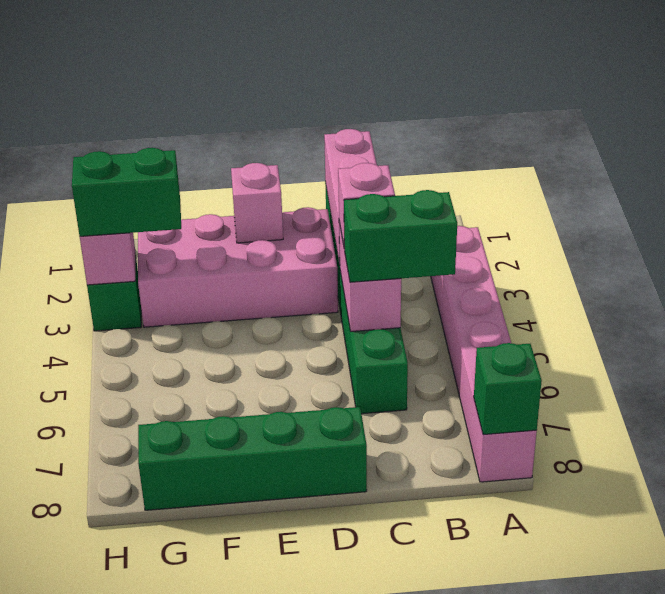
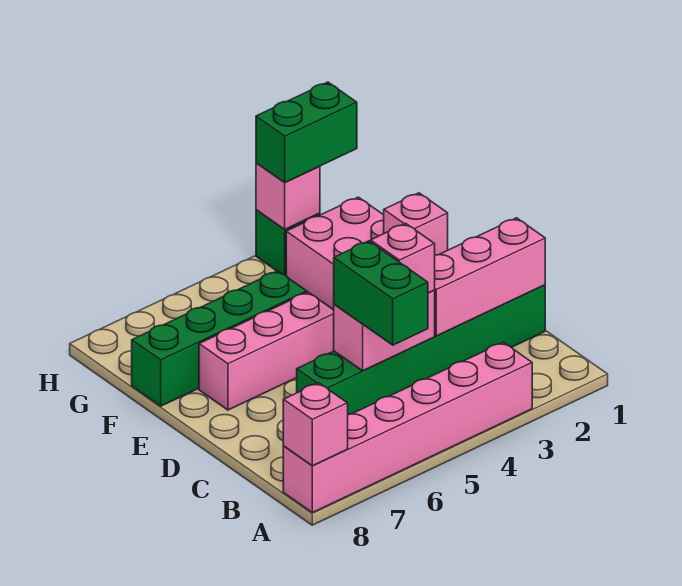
green 1x1 brick [474,343,542,435] -> pink 1x1 brick [283,383,348,466]
green 1x4 brick [138,407,367,510] -> green 1x4 brick turned to [132,271,307,406]
none -> pink 1x3 brick [199,292,334,410]
green 1x2 brick [72,148,181,236] -> green 1x2 brick turned to [256,82,357,182]

